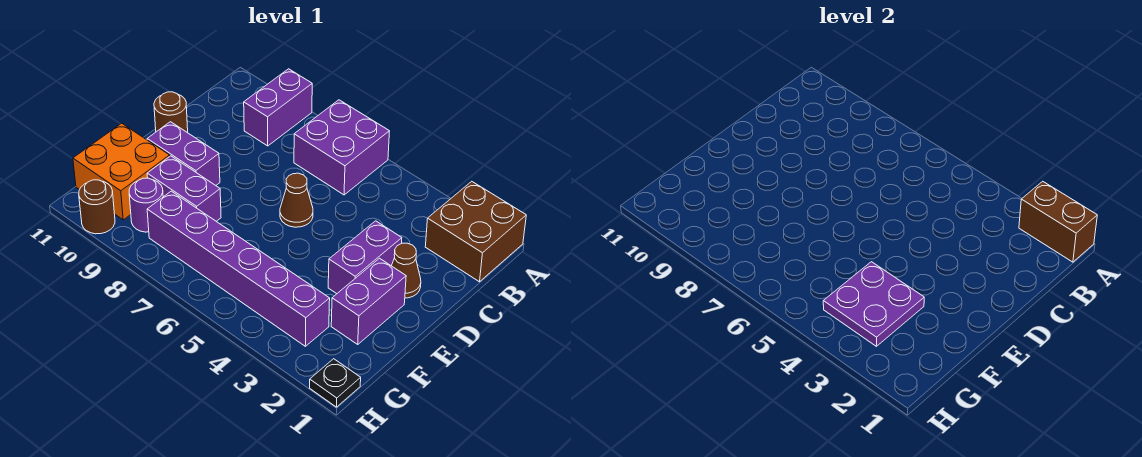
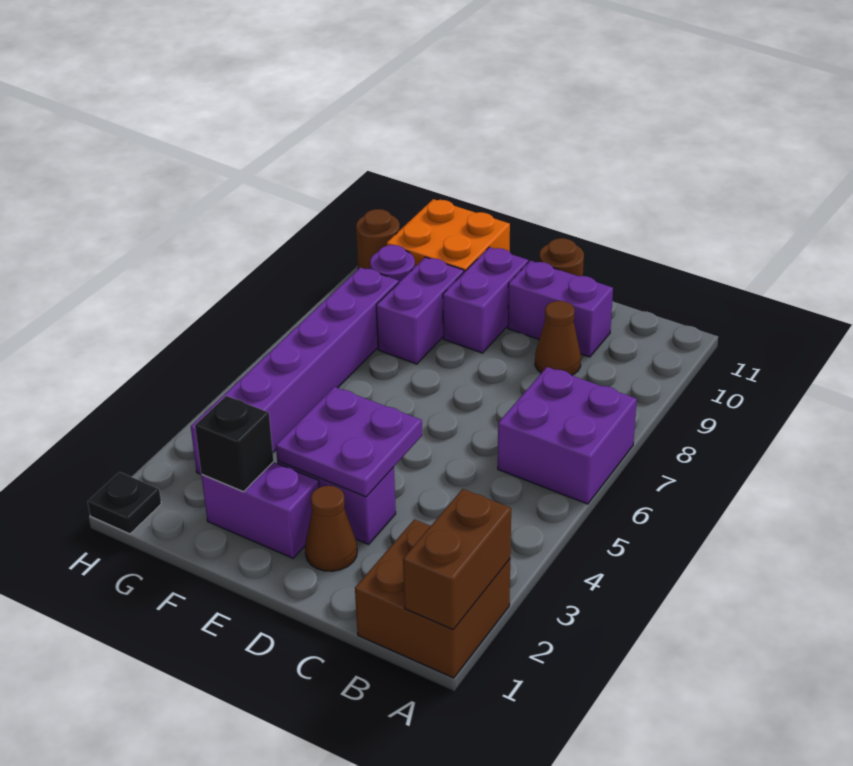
purple 1x2 brick [244,69,312,146] -> purple 1x2 brick moved to [508,261,613,357]
brown 1x1 cone [280,173,313,227] -> brown 1x1 cone moved to [535,301,581,375]
none -> black 1x1 brick [195,396,274,492]
purple 2x2 plate [823,262,924,346] -> purple 2x2 plate moved to [276,387,422,497]

